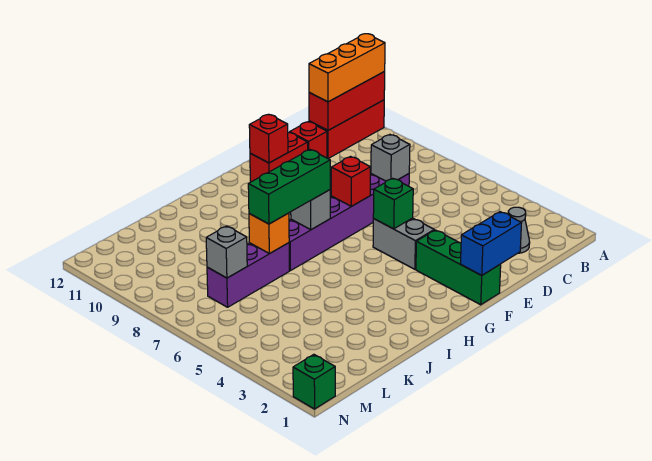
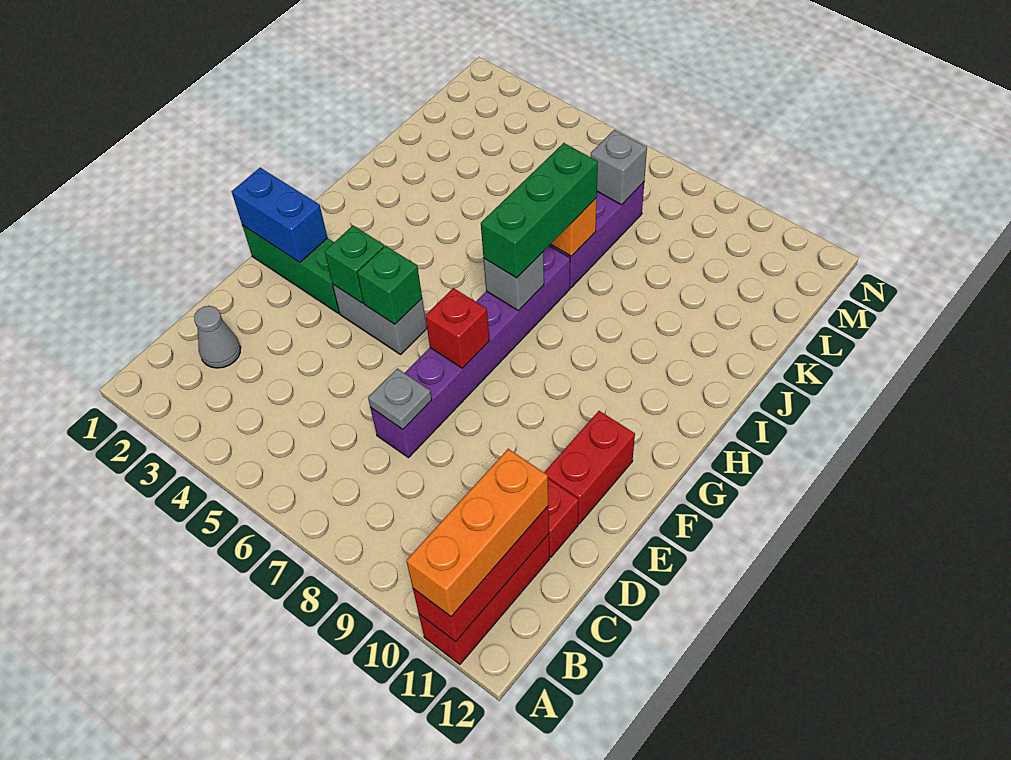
grey 1x1 brick [371,134,410,181] -> grey 1x1 plate [368,368,432,429]
blue 1x2 brick [461,212,521,275] -> blue 1x2 brick turned to [232,168,328,262]
red 1x1 brick [249,114,288,163] -> none
green 1x1 brick [293,354,335,409] -> green 1x1 brick moved to [325,226,384,303]

